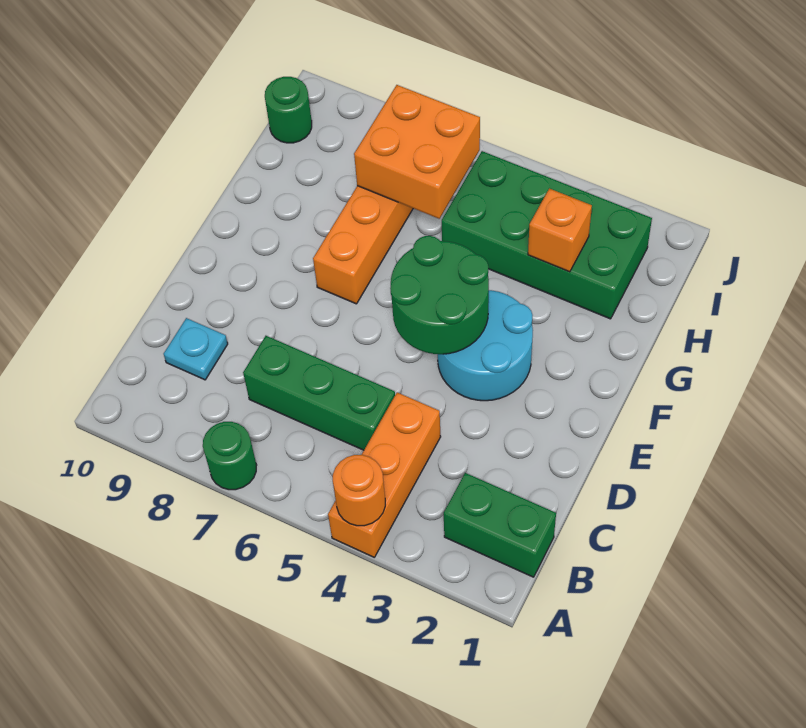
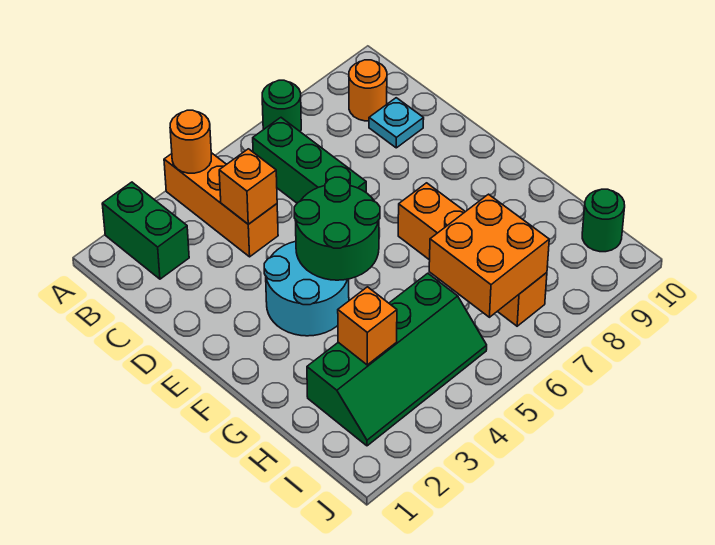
green 1x2 brick [444,473,556,577] -> green 1x2 brick turned to [102,182,189,279]
none -> orange 1x1 round brick [349,60,387,121]
none -> orange 1x1 brick [219,149,277,224]
green 1x3 brick [243,336,395,450] -> green 1x3 brick turned to [253,118,366,203]
green 2x4 brick [442,151,652,319] -> green 2x4 slope [307,273,487,446]

